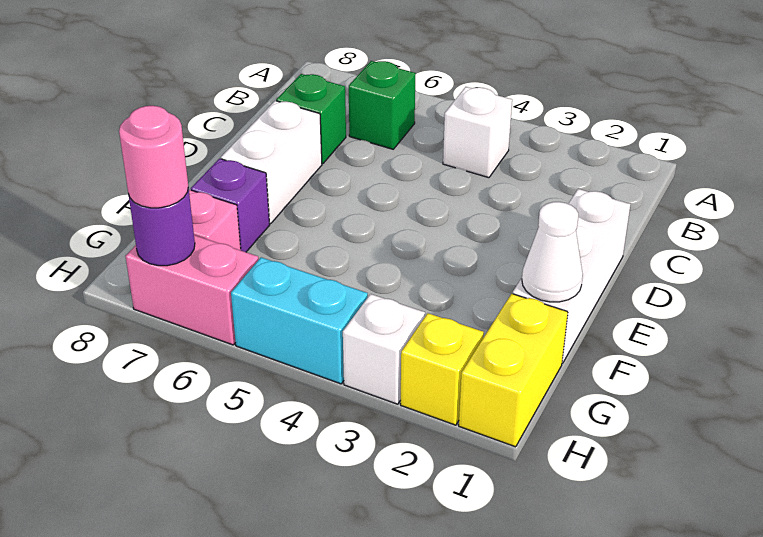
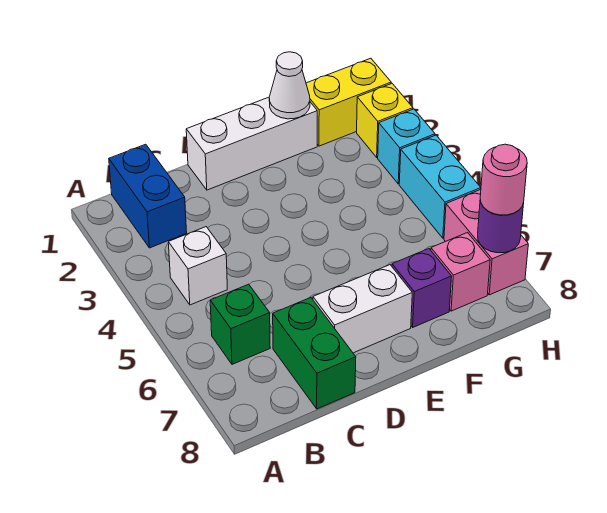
none -> blue 1x2 brick [109,144,187,248]
green 1x1 brick [276,74,346,164] -> green 1x2 brick [273,298,356,409]
white 1x1 brick [343,294,425,404] -> cyan 1x1 brick [378,109,435,184]

